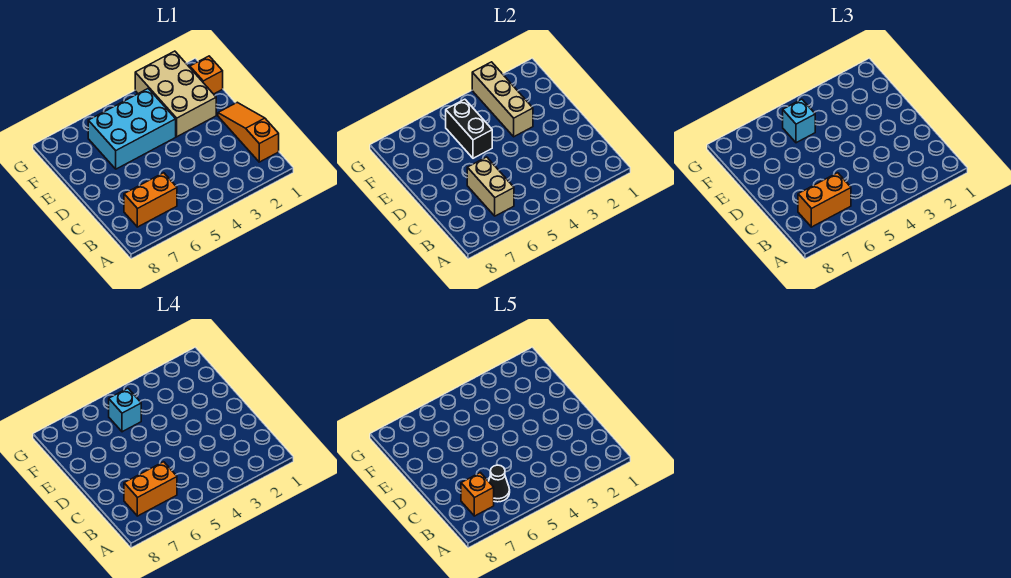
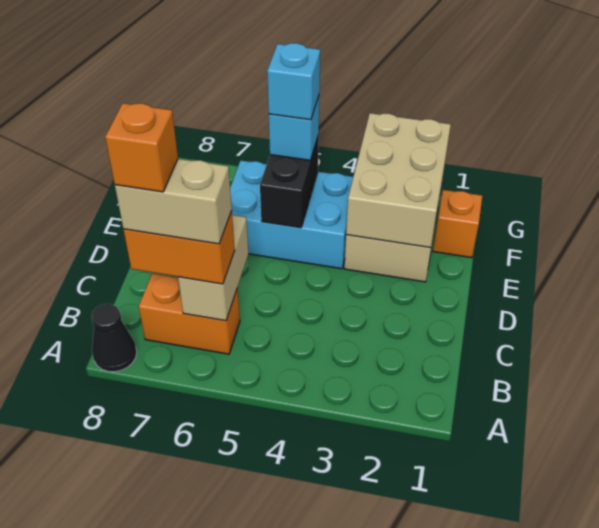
orange 1x3 slope [218,102,279,162] -> none
orange 1x2 brick [124,462,177,516] -> tan 1x2 brick [115,159,232,244]
black 1x1 cone [489,465,510,502] -> black 1x1 cone moved to [92,304,137,372]
tan 1x3 brick [472,62,533,137] -> tan 2x3 brick [346,113,451,248]

